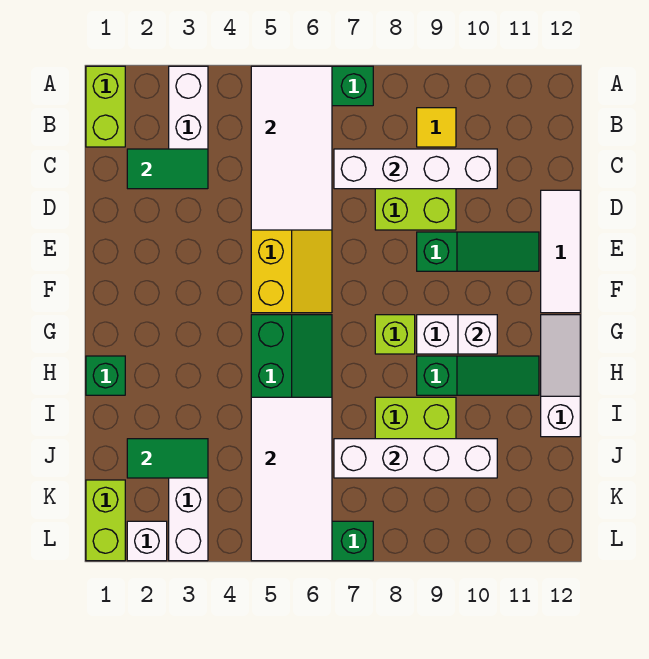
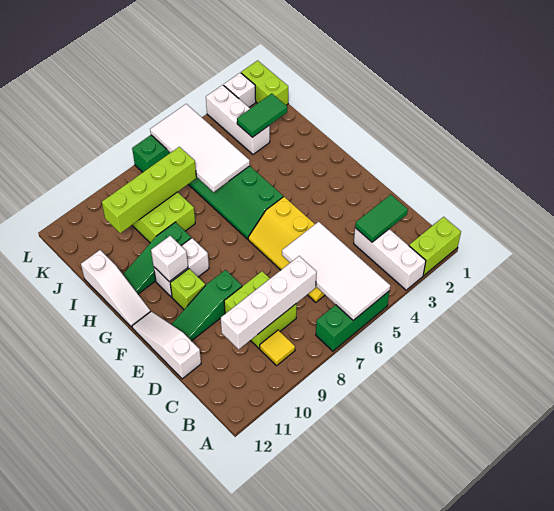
lime 1x2 brick [86,66,125,147] -> lime 1x2 brick turned to [409,217,461,275]
white 1x3 tile [541,190,580,313] -> white 1x3 slope [132,311,201,379]
lime 1x1 brick [375,315,415,354] -> lime 1x1 brick moved to [170,269,205,309]
green 1x1 brick [86,356,125,395] -> none
white 1x4 brick [334,439,497,478] -> lime 1x4 brick [102,147,196,233]

